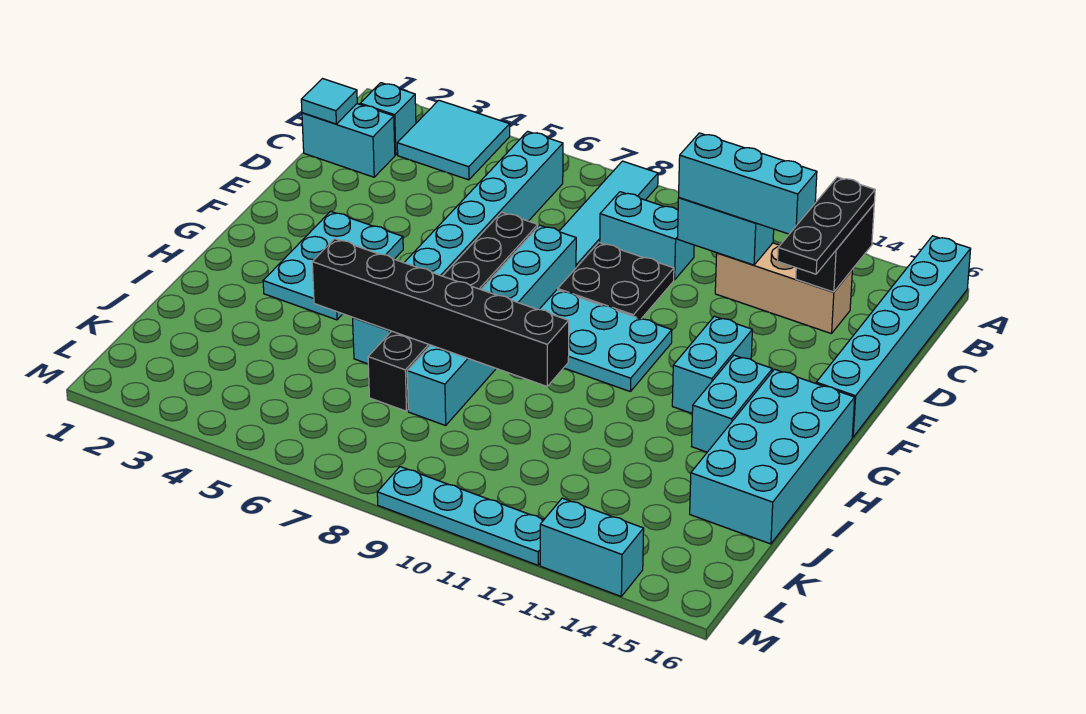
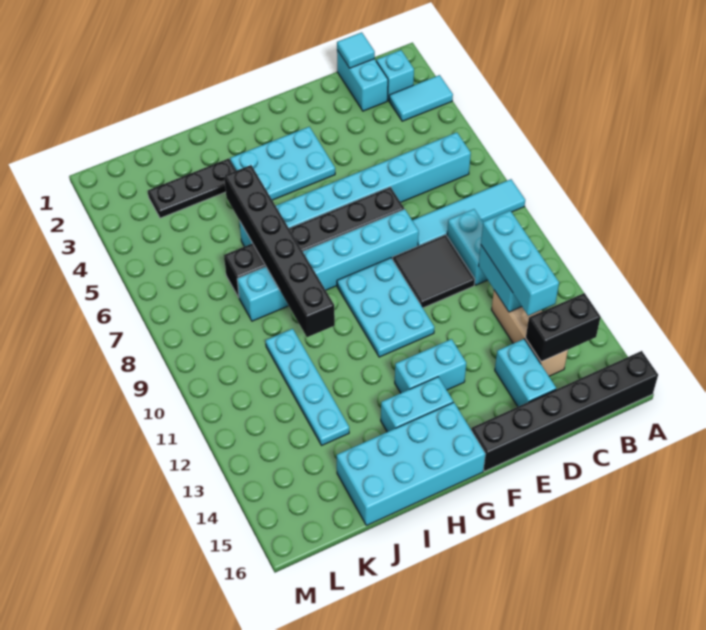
cyan 2x2 tile [397,100,510,180] -> cyan 1x2 tile [389,75,453,121]
cyan 1x6 brick [816,236,971,437] -> black 1x6 brick [471,351,658,471]
black 1x3 plate [778,177,875,274] -> black 1x3 plate moved to [148,158,236,218]
black 2x2 plate [558,242,674,319] -> black 2x2 tile [392,235,475,308]
cyan 1x4 plate [377,467,543,565] -> cyan 1x4 plate moved to [266,329,349,445]
cyan 1x2 brick [540,498,644,596] -> cyan 1x2 brick moved to [495,339,556,406]

